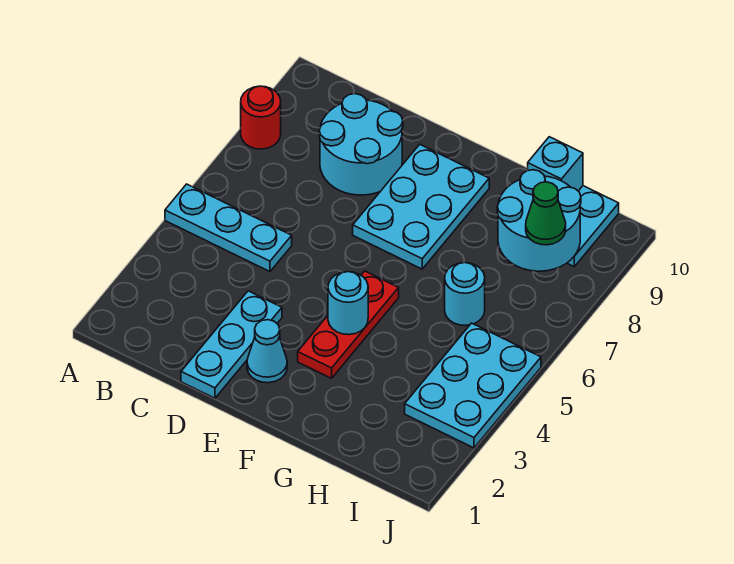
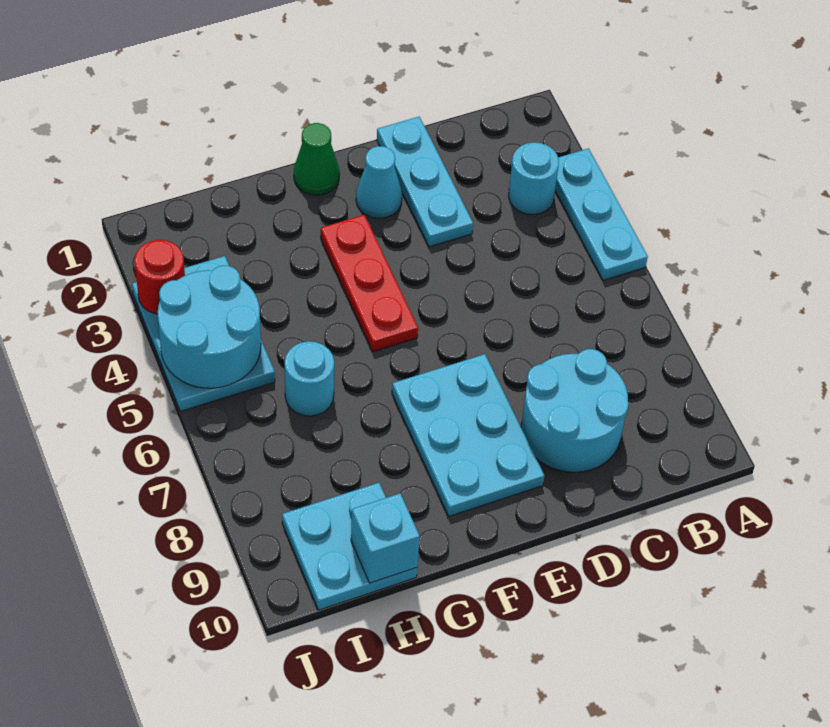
cyan 1x3 plate [165,184,292,272] -> cyan 1x3 plate turned to [555,148,648,280]
red 1x1 round brick [241,86,281,149] -> red 1x1 round brick moved to [134,240,185,314]
cyan 1x1 round brick [328,272,368,335] -> cyan 1x1 round brick moved to [508,142,559,215]
cyan 2x2 round brick [497,170,581,271] -> cyan 2x2 round brick moved to [158,266,261,388]
green 1x1 cone [526,182,566,245] -> green 1x1 cone moved to [294,123,340,195]

